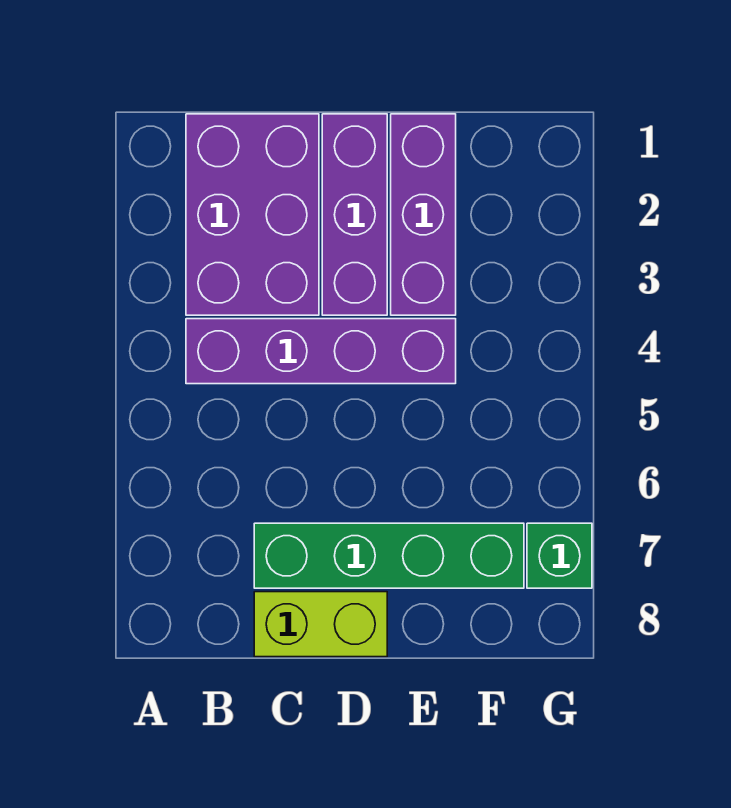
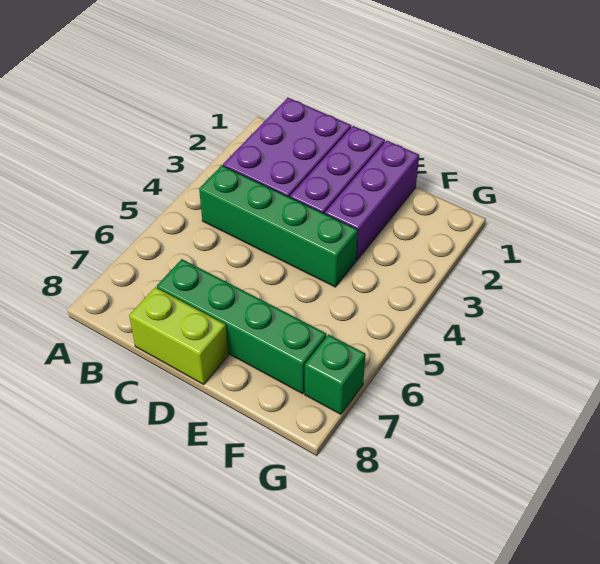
purple 1x4 brick [186,319,456,384] -> green 1x4 brick [199,165,358,287]

